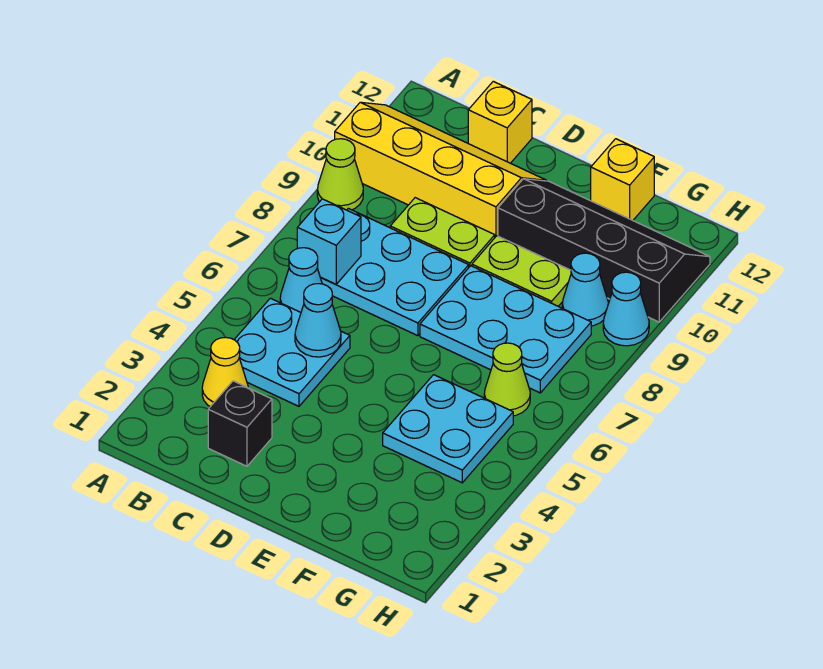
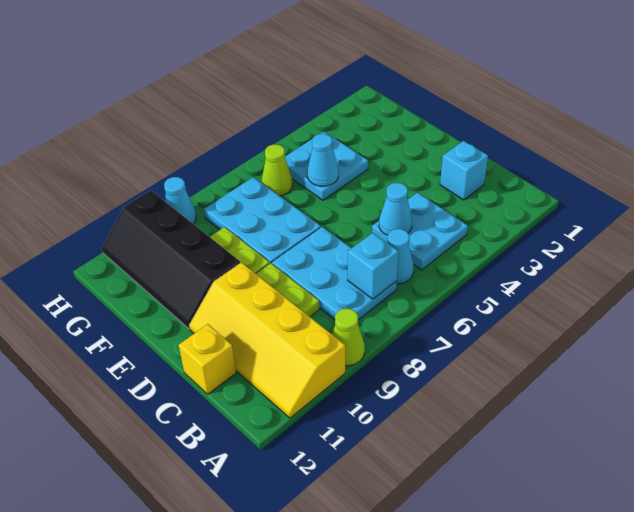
yellow 1x1 cone [202,337,248,407] -> none
black 1x1 brick [208,381,272,466] -> cyan 1x1 brick [440,141,488,200]
yellow 1x1 brick [591,139,654,220] -> none
cyan 1x1 cone [562,253,608,326] -> cyan 1x1 cone moved to [307,134,338,186]

